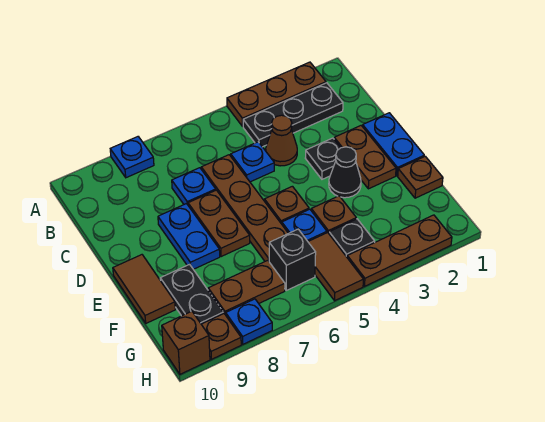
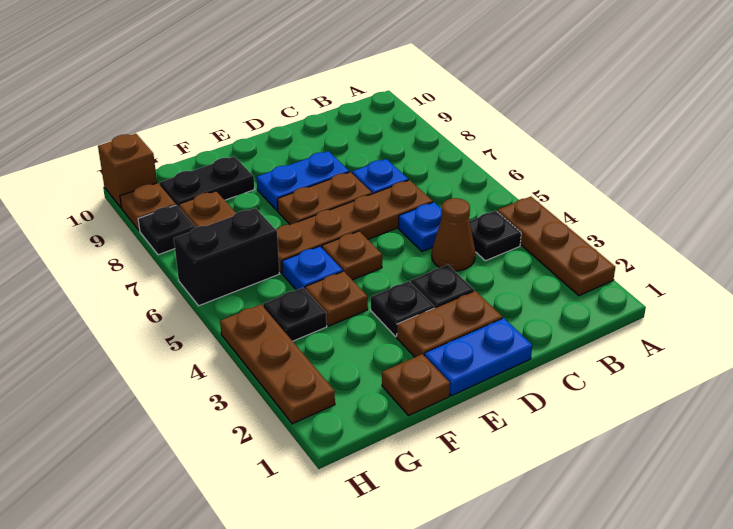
blue 1x1 plate [110,137,154,178] -> none
black 1x3 plate [243,83,343,147] -> black 1x1 plate [470,211,521,261]
black 1x1 cone [329,147,361,198] -> black 1x1 plate [371,281,434,337]
brown 1x2 tile [113,255,175,323] -> none
brown 1x2 tile [308,233,363,301] -> none
black 1x1 brick [269,229,316,290] -> black 1x2 brick [174,208,280,306]
blue 1x1 plate [226,299,272,344] -> black 1x1 plate [138,205,195,255]

